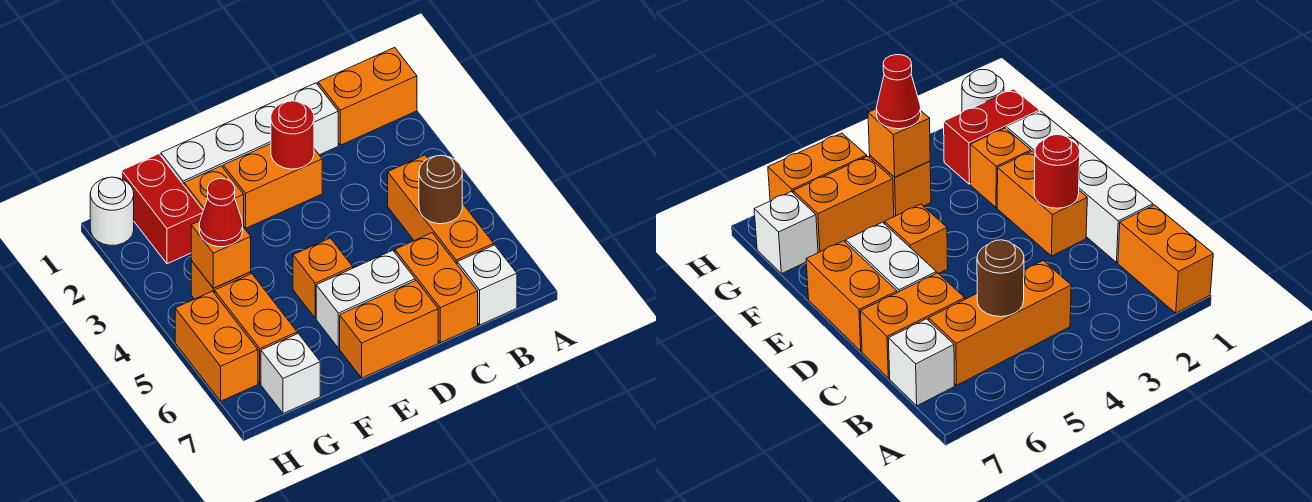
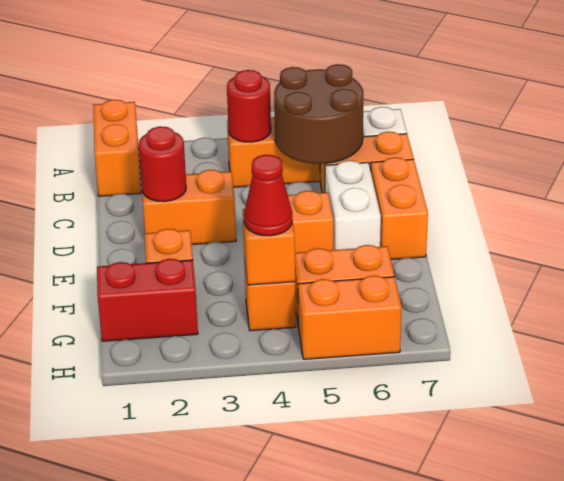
none -> red 1x1 round brick [227,70,271,142]
brown 1x1 round brick [419,155,462,224] -> brown 2x2 round brick [274,64,364,164]
white 1x4 brick [161,83,338,185] -> none
orange 1x2 brick [223,144,322,228] -> orange 1x2 brick turned to [142,170,236,244]
white 1x1 brick [261,334,320,414] -> none
white 1x1 round brick [90,177,134,245] -> none

